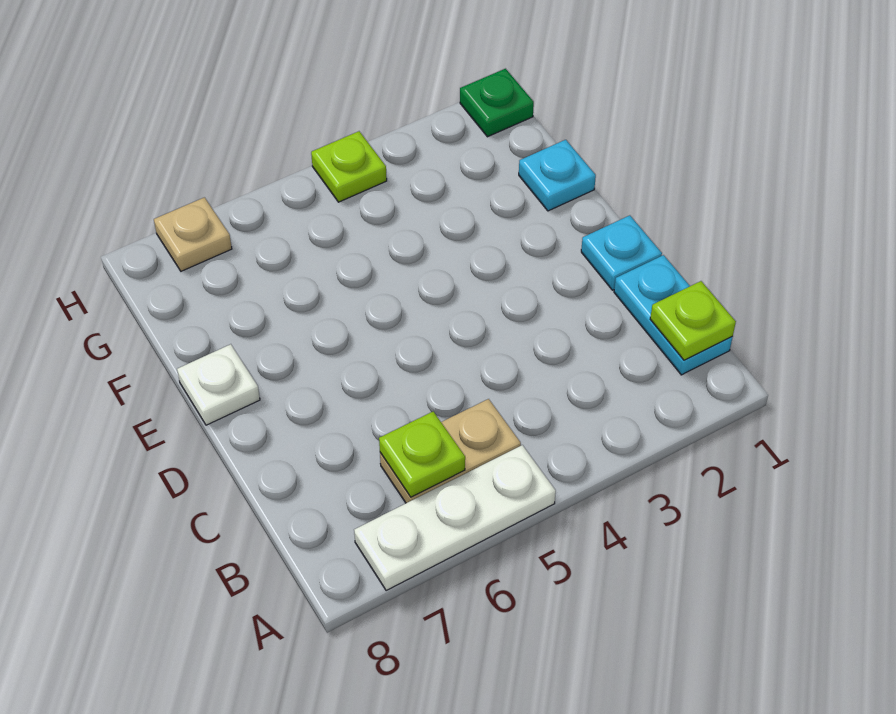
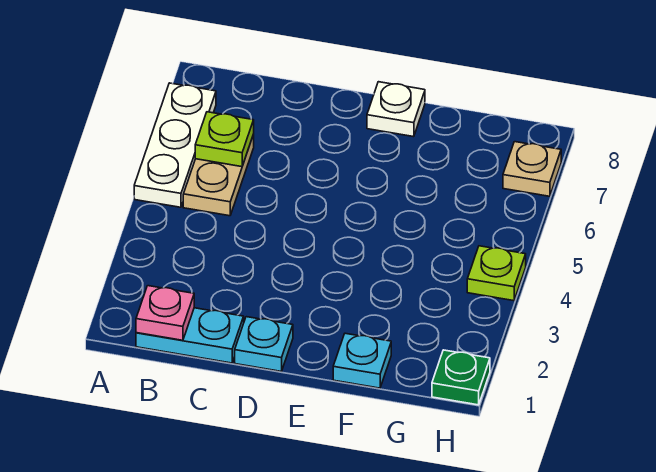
lime 1x1 plate [650,281,736,360] -> pink 1x1 plate [136,286,194,340]

